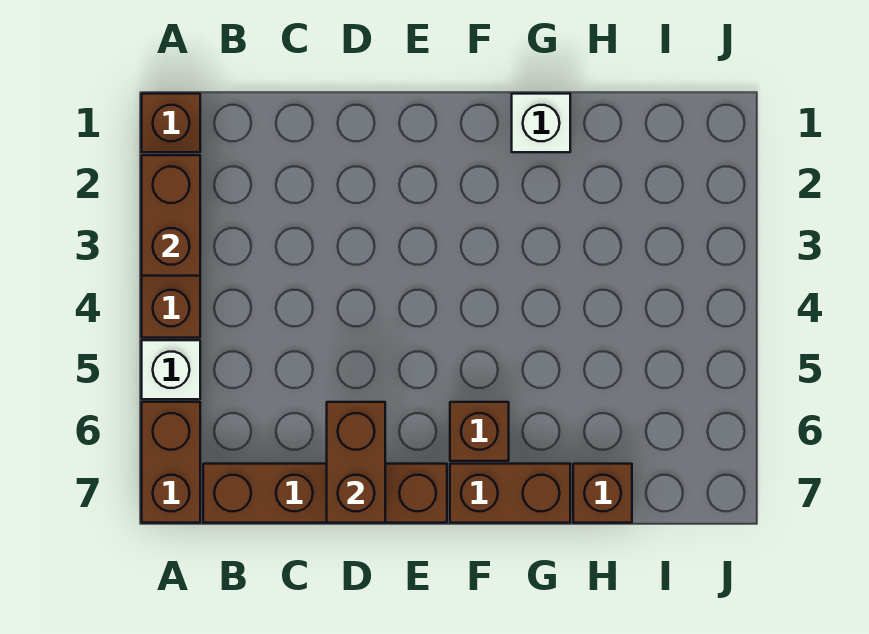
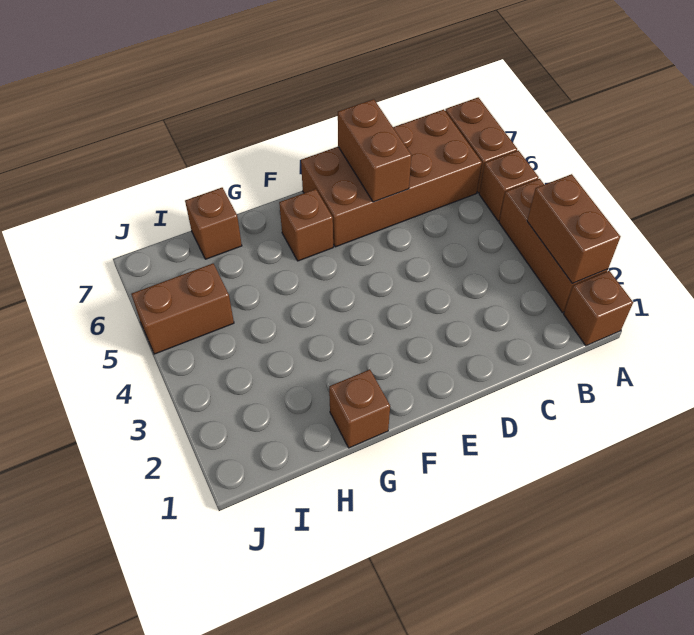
white 1x1 brick [142,340,200,399] -> brown 1x1 brick [479,150,539,221]
brown 1x4 brick [203,464,447,523] -> brown 2x4 brick [301,109,482,247]
brown 1x2 brick [450,464,570,523] -> brown 1x2 brick moved to [131,264,234,354]
white 1x1 brick [512,94,570,152] -> brown 1x1 brick [329,370,390,448]

